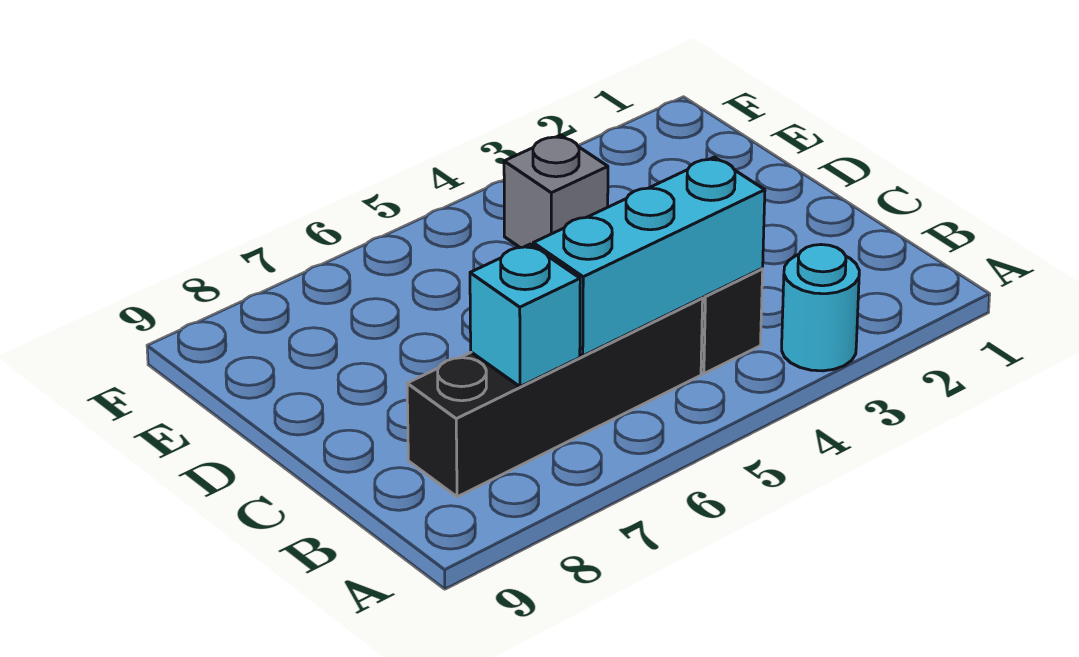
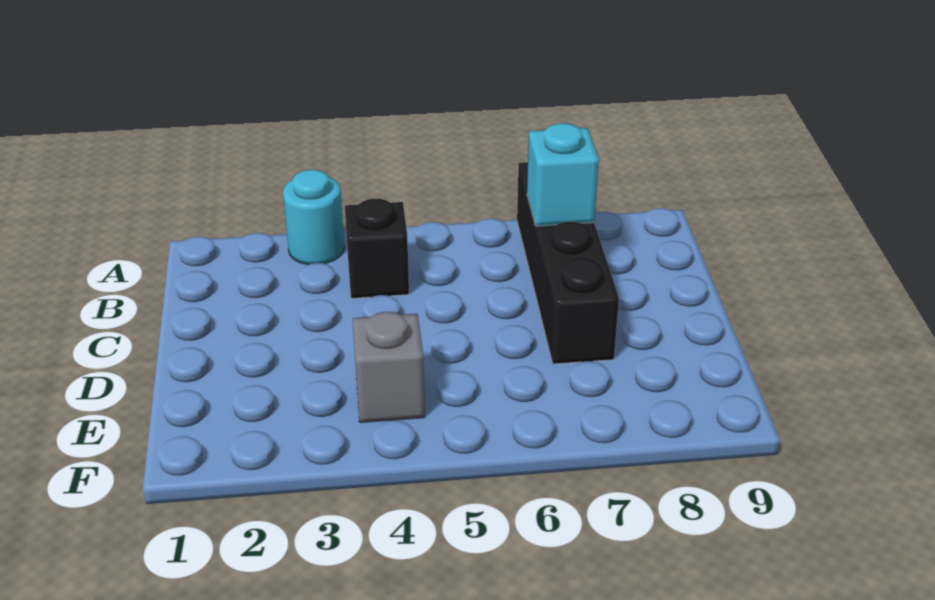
cyan 1x3 brick [533,157,765,356] -> none
black 1x4 brick [407,298,703,497] -> black 1x4 brick turned to [517,162,619,364]

